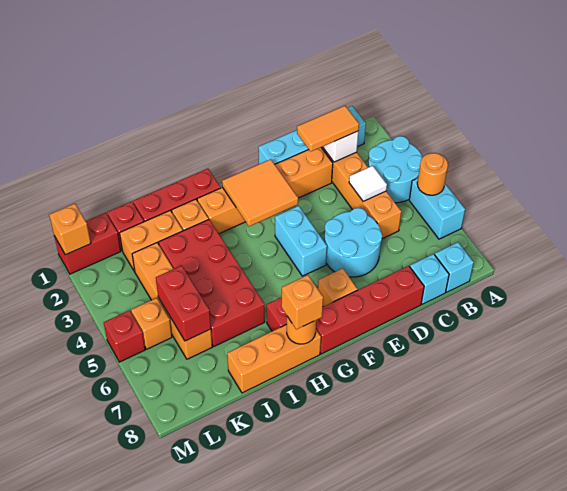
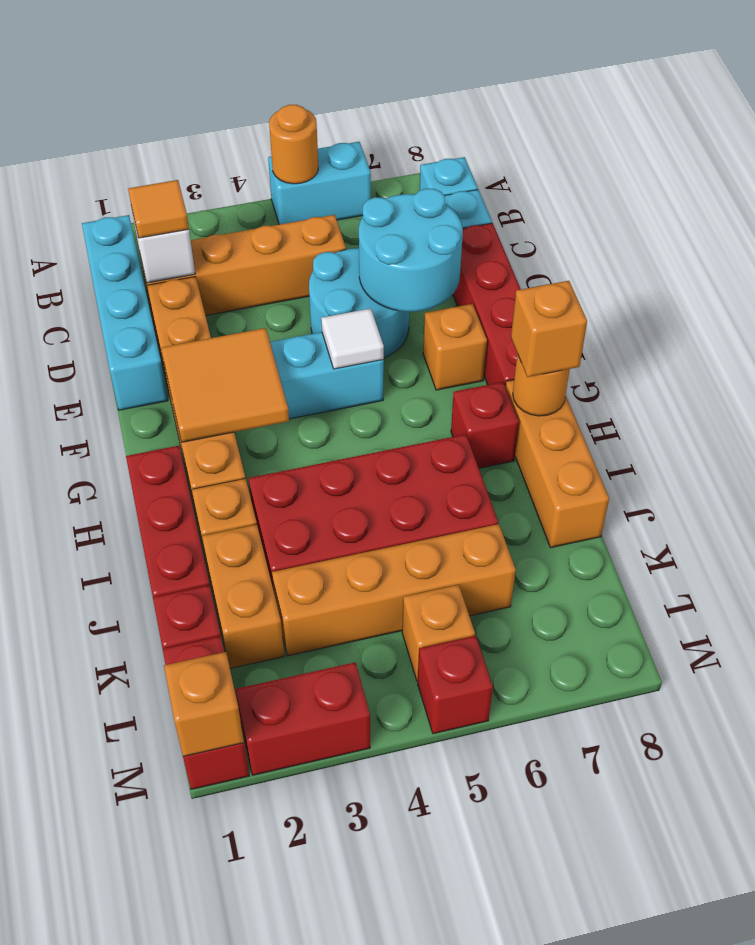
cyan 2x2 round brick [368,136,423,203] -> cyan 2x2 round brick moved to [359,189,463,312]
orange 1x2 tile [297,106,359,151] -> orange 1x1 tile [128,180,189,238]
white 1x1 tile [349,166,387,201] -> white 1x1 tile moved to [321,308,384,369]
red 1x2 brick [156,266,211,341] -> red 1x2 brick moved to [236,662,370,775]

